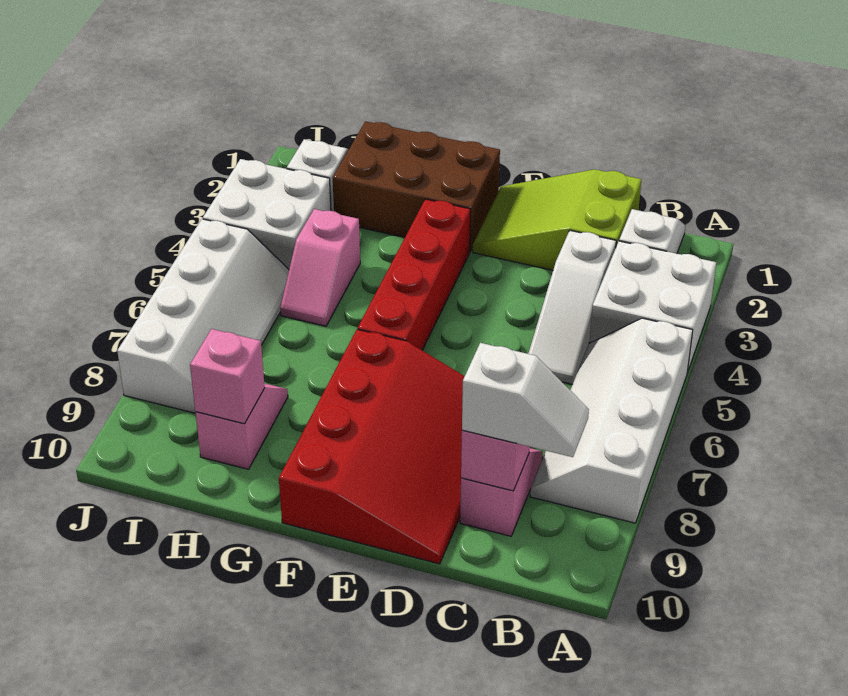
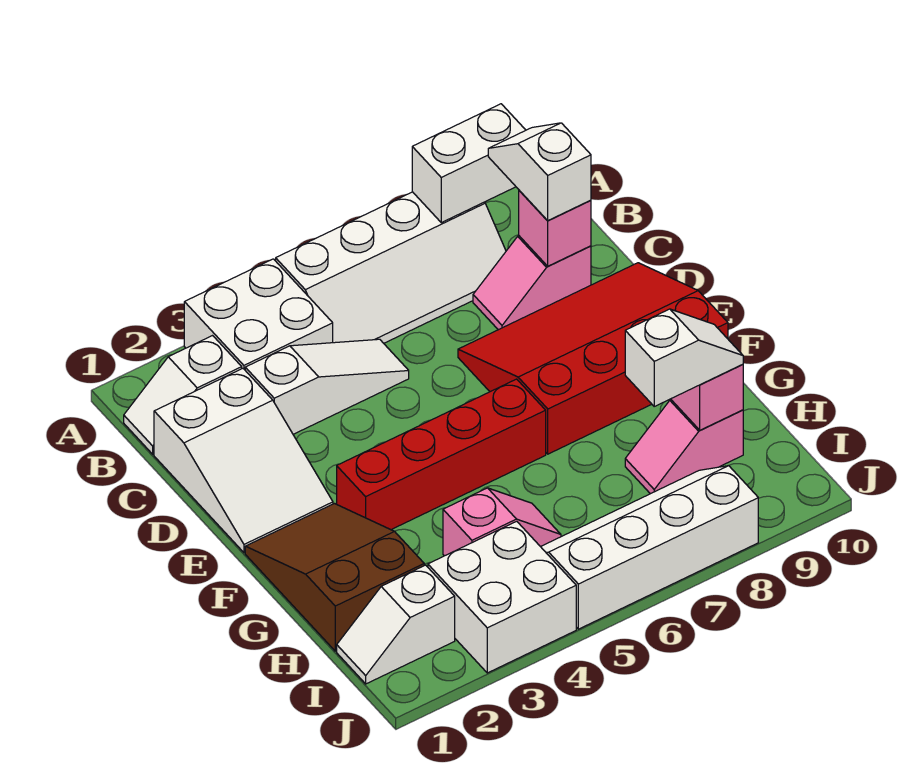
none -> white 1x2 brick [412,104,526,223]
lime 2x3 slope [473,169,641,270] -> white 2x3 slope [154,369,333,553]
brown 2x3 brick [333,121,500,251] -> brown 2x3 slope [245,504,424,651]
none -> white 1x2 slope [625,309,743,406]

